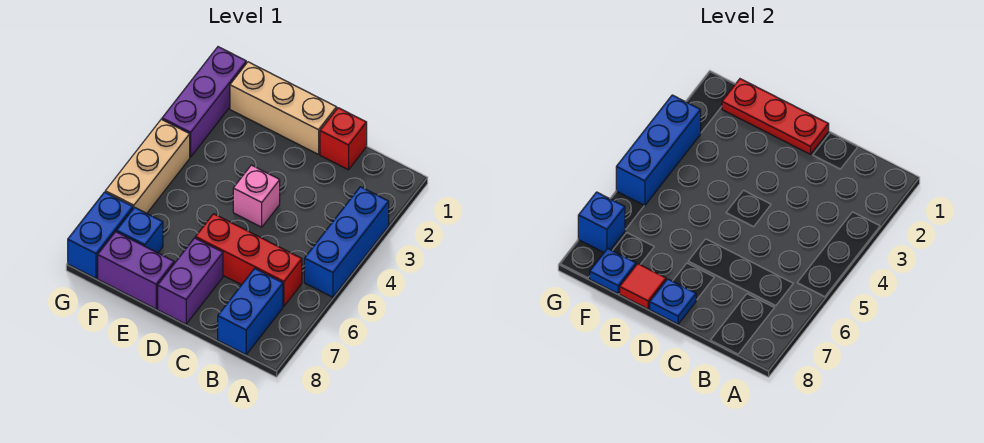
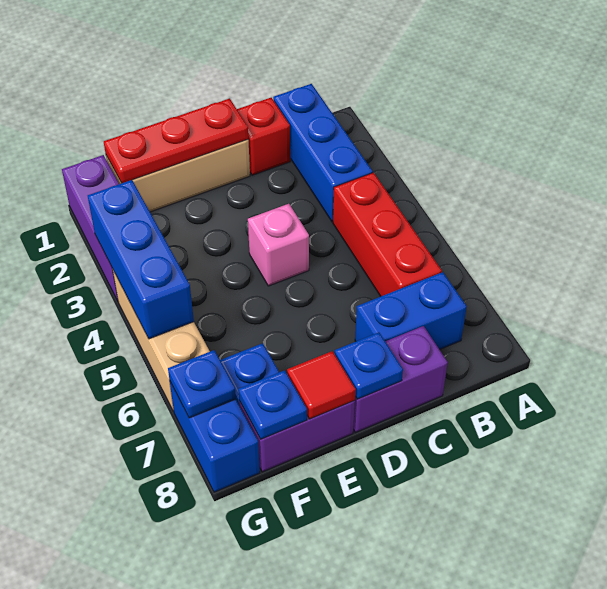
blue 1x3 brick [304,187,389,297] -> blue 1x3 brick moved to [273,84,373,222]
red 1x3 brick [195,214,302,306] -> red 1x3 brick turned to [333,173,442,296]
blue 1x2 brick [218,268,283,355] -> blue 1x2 brick turned to [355,272,467,350]
purple 1x2 brick [158,238,223,324] -> purple 1x2 brick turned to [353,326,448,433]
blue 1x1 brick [578,192,625,252] -> blue 1x1 plate [168,350,236,418]

